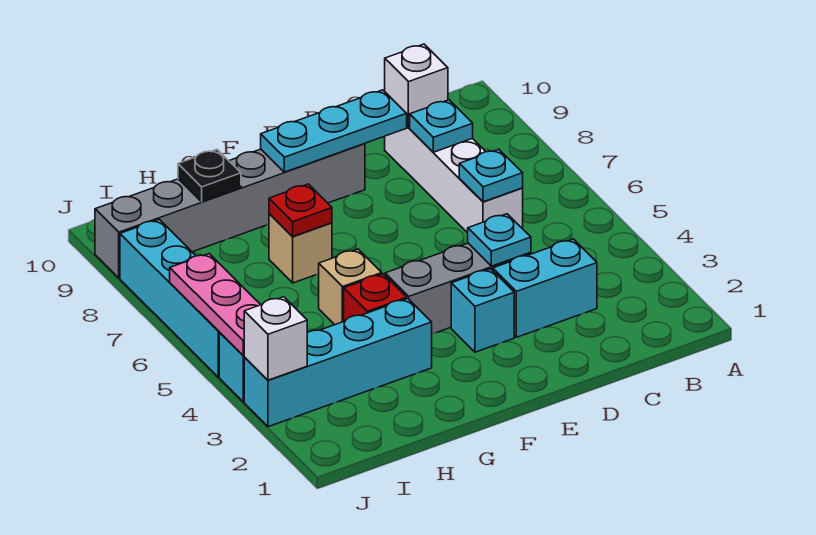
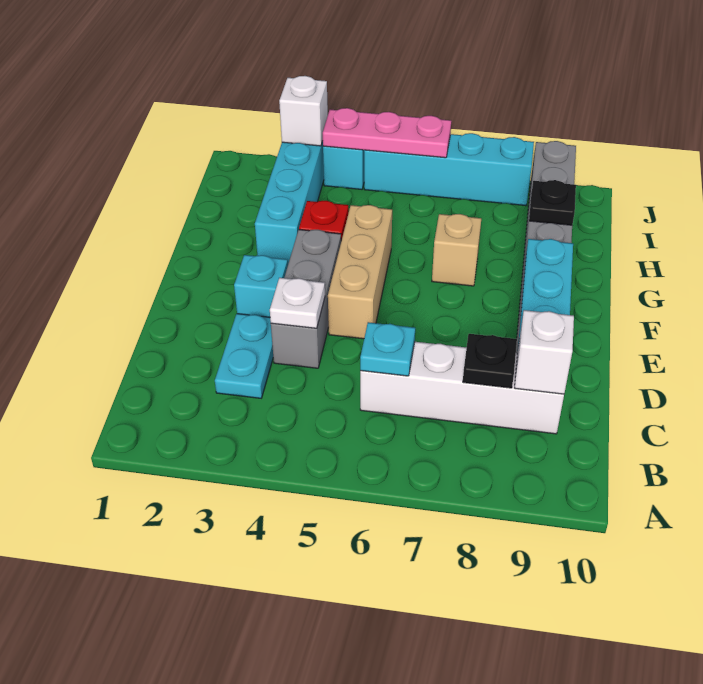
cyan 1x2 brick [493,239,597,337] -> cyan 1x2 plate [215,314,273,398]
cyan 1x1 plate [410,100,473,152] -> black 1x1 plate [463,334,517,388]
cyan 1x1 plate [468,214,531,266] -> white 1x1 plate [270,278,325,328]
tan 1x1 brick [319,249,382,325] -> tan 1x3 brick [328,205,392,339]
red 1x1 plate [269,184,332,237] -> none

